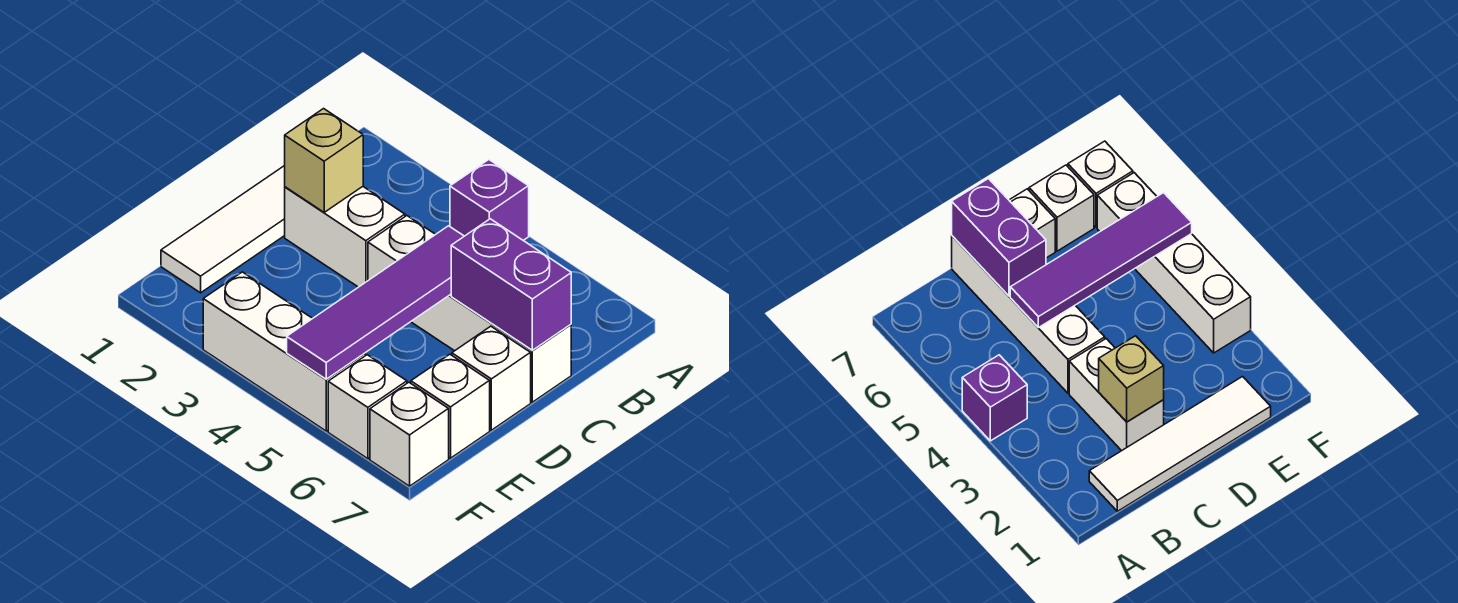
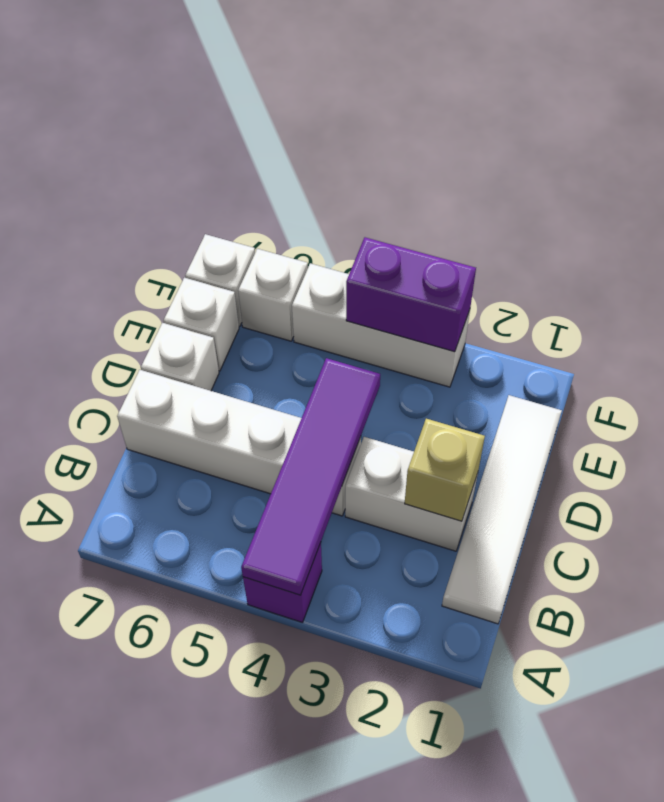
purple 1x4 tile [287,226,464,379] -> purple 1x4 tile moved to [241,358,380,595]
purple 1x2 brick [451,219,571,351] -> purple 1x2 brick moved to [346,237,476,352]

